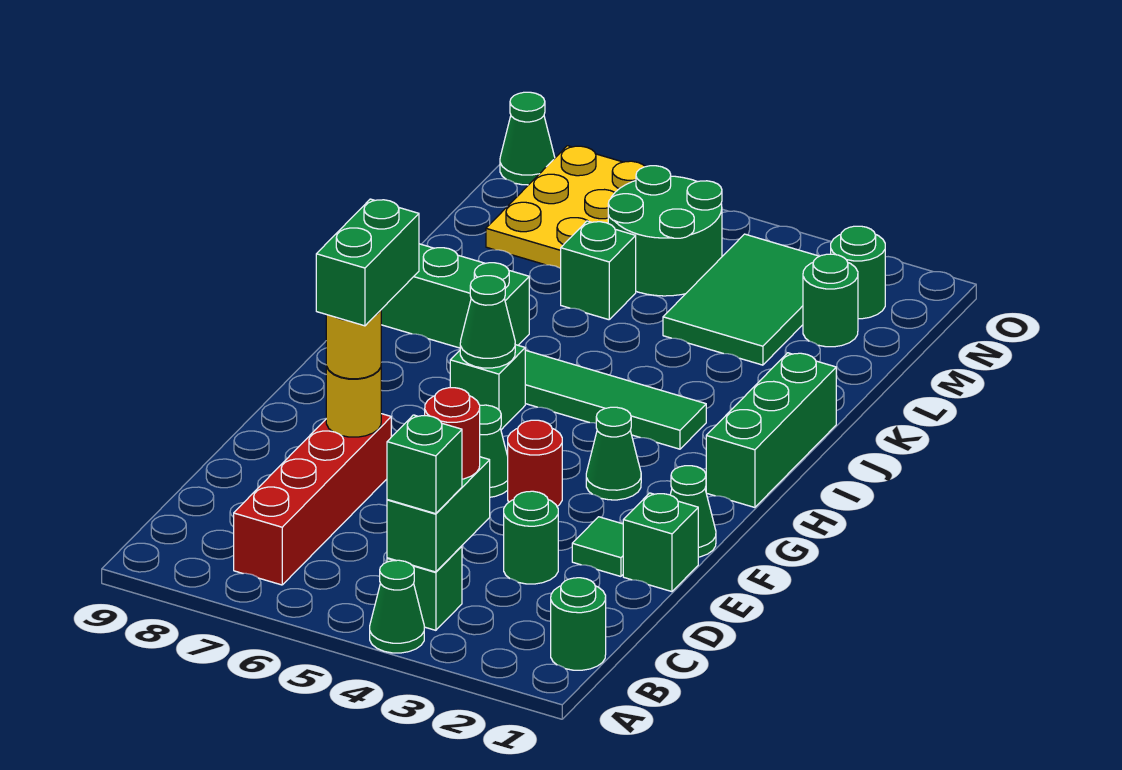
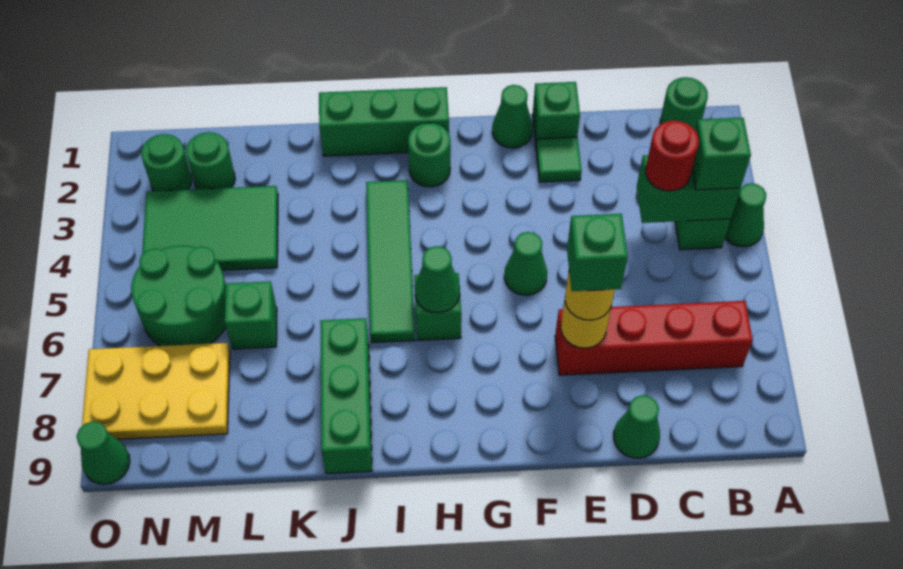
green 1x1 round brick [504,491,558,584] -> green 1x1 round brick moved to [408,123,450,187]
green 1x2 brick [316,199,419,326] -> green 1x1 brick [567,214,628,291]
red 1x1 round brick [508,420,562,506] -> none
green 1x1 cone [586,407,641,500] -> green 1x1 cone moved to [614,395,660,458]

